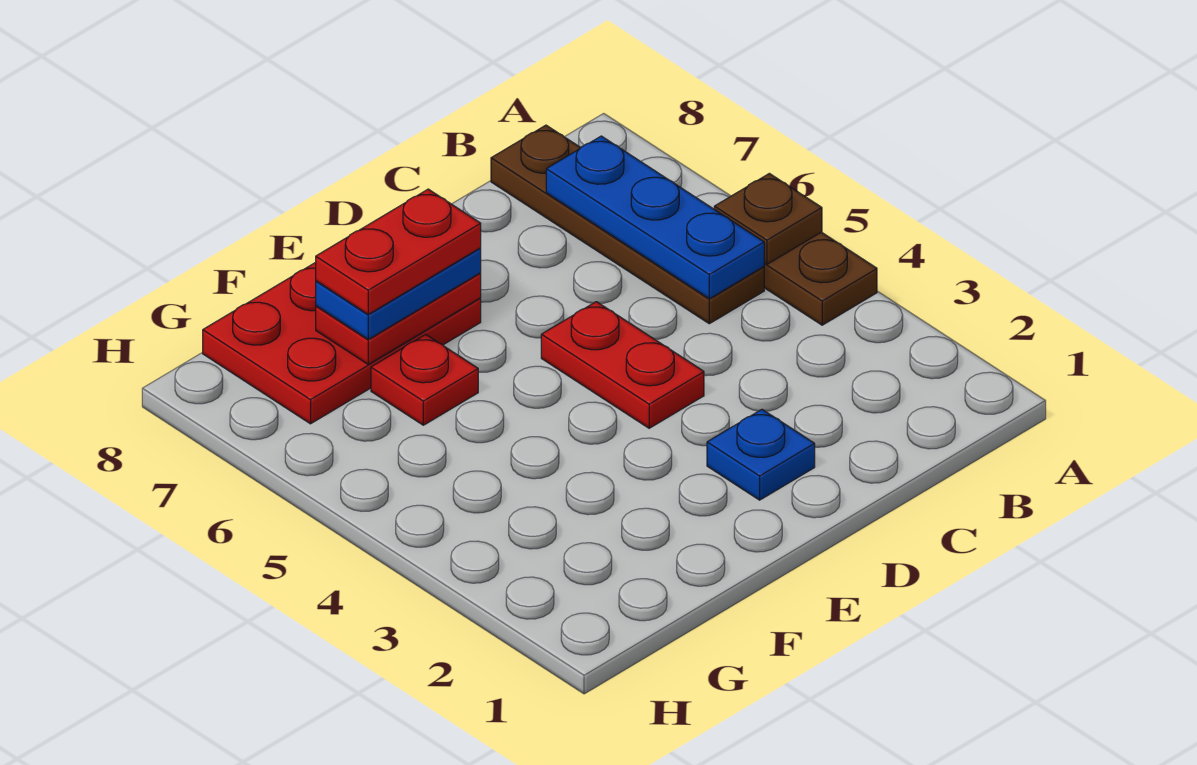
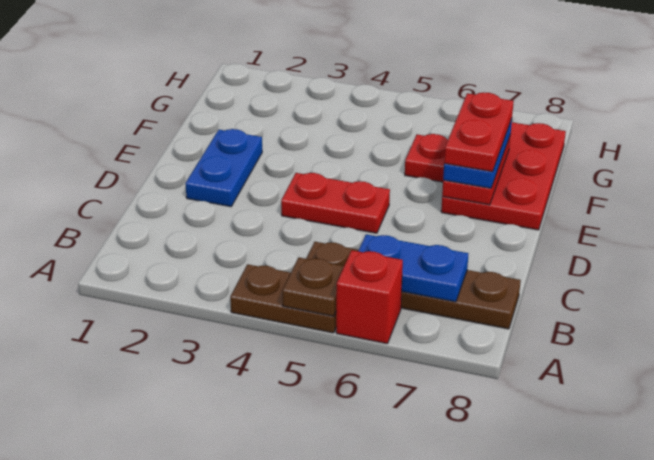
none -> red 1x1 brick [336,250,403,344]
blue 1x3 plate [546,136,764,299] -> blue 1x2 plate [358,234,468,302]
blue 1x1 plate [707,409,815,500] -> blue 1x2 plate [185,129,262,207]

